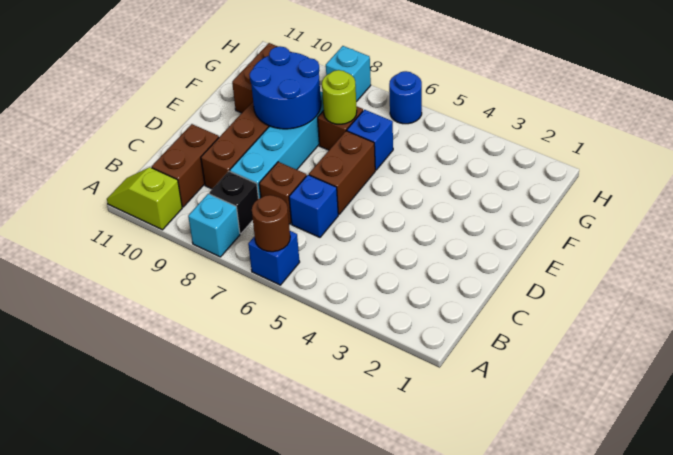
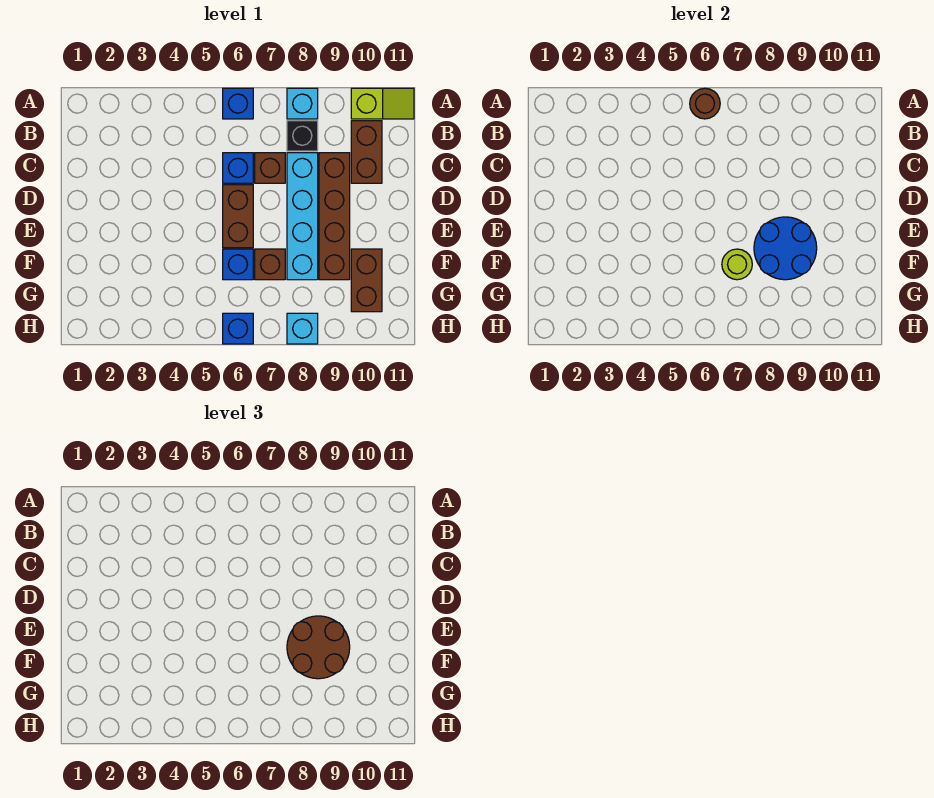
none -> brown 2x2 round brick [287,616,350,679]
blue 1x1 round brick [389,71,422,124] -> blue 1x1 brick [223,313,253,344]

